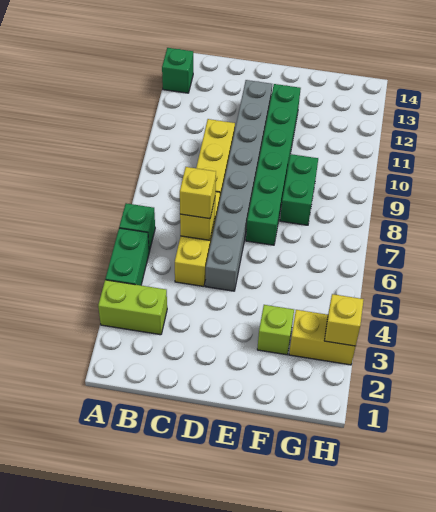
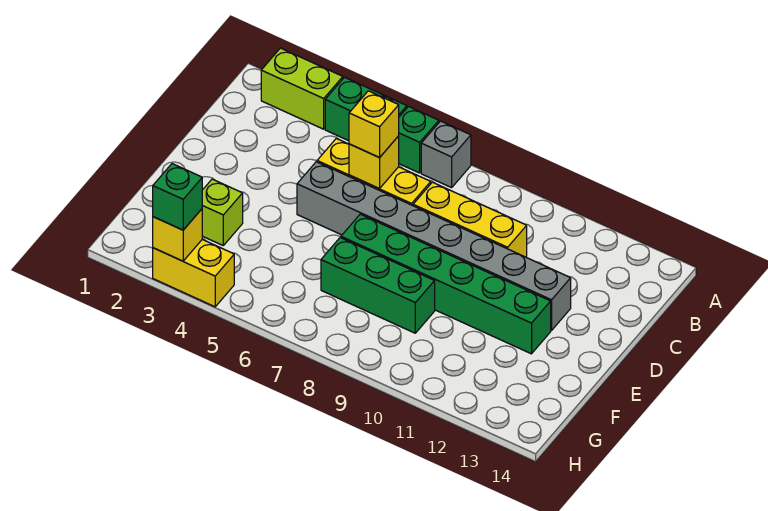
lime 1x2 brick [98,280,167,335] -> lime 1x2 brick turned to [261,48,343,129]
none -> grey 1x1 brick [421,121,471,188]
green 1x1 brick [162,48,193,93] -> green 1x1 brick moved to [153,164,202,230]
green 1x2 brick [280,154,318,225] -> green 1x3 brick [321,238,435,333]
yellow 1x2 brick [289,310,356,365] -> yellow 1x2 brick turned to [153,240,234,307]

